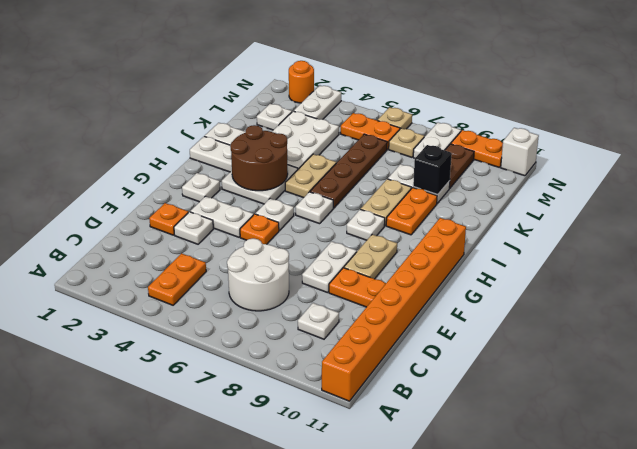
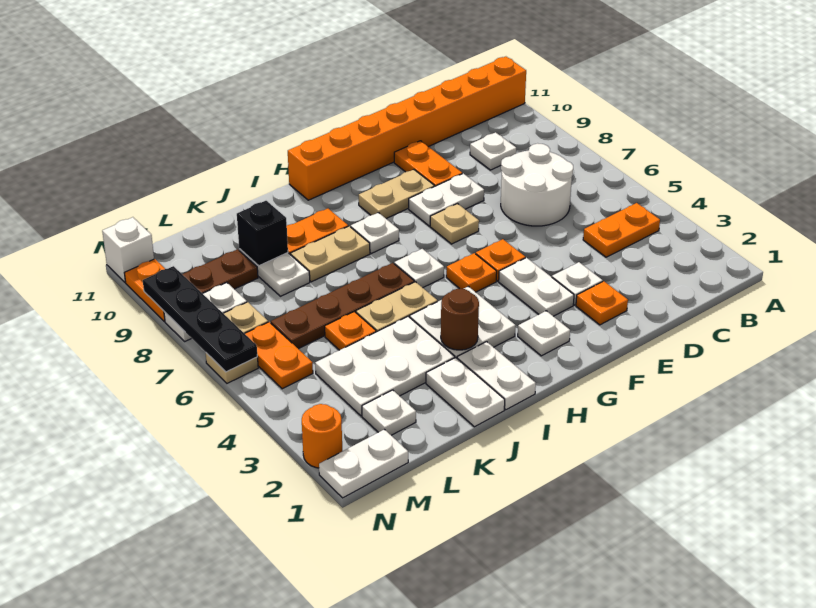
none -> tan 1x1 plate [430,204,479,244]
white 1x1 plate [255,199,294,230] -> orange 1x1 plate [446,253,497,292]
brown 2x2 round brick [230,125,288,191] -> brown 1x1 round brick [441,289,479,350]
none -> orange 1x1 plate [325,312,376,350]
white 1x2 plate [294,85,341,120] -> white 1x2 plate moved to [319,429,408,498]
none -> black 1x4 plate [143,266,257,372]

